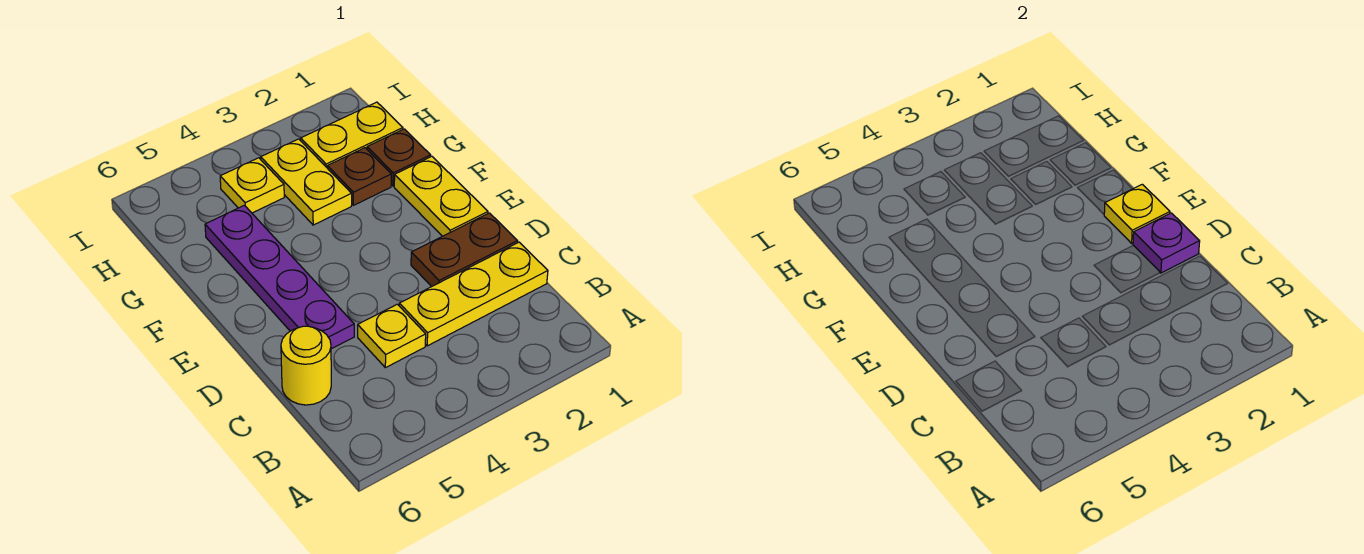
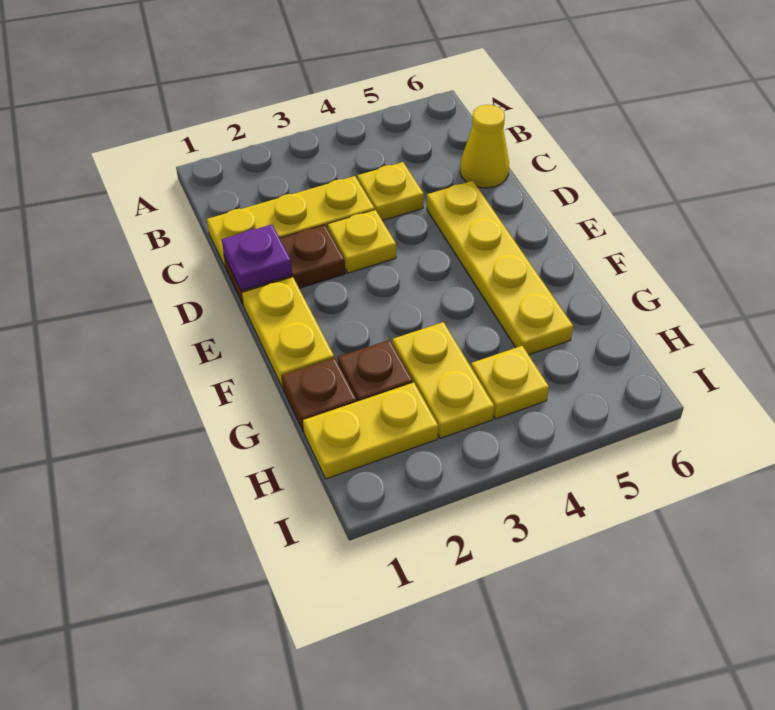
yellow 1x1 round brick [281,326,331,405] -> yellow 1x1 cone [460,105,509,188]
purple 1x4 plate [205,205,354,349] -> yellow 1x4 plate [427,181,573,355]
yellow 1x1 plate [1104,184,1170,243] -> yellow 1x1 plate moved to [328,210,396,273]

